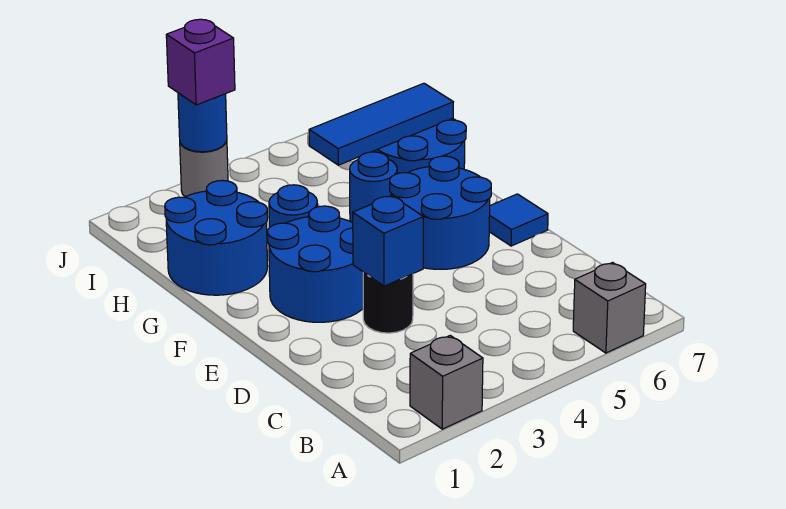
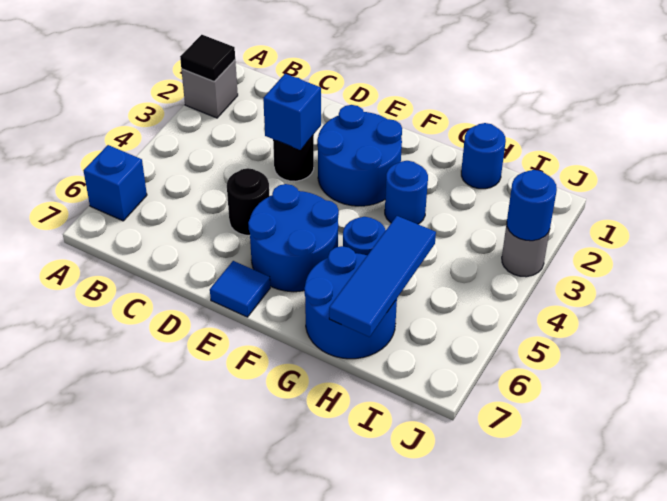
none -> black 1x1 tile [180,35,235,82]
grey 1x1 brick [573,263,646,353] -> blue 1x1 brick [83,145,147,221]
none -> black 1x1 round brick [227,168,269,235]
blue 2x2 round brick [165,180,268,295] -> blue 1x1 round brick [461,123,506,189]
purple 1x1 brick [166,19,235,105] -> none

